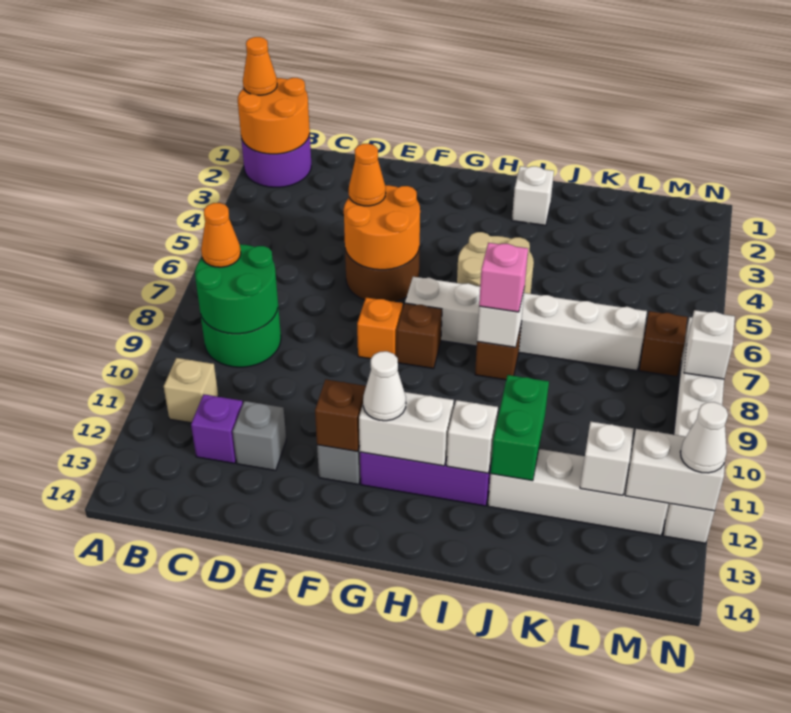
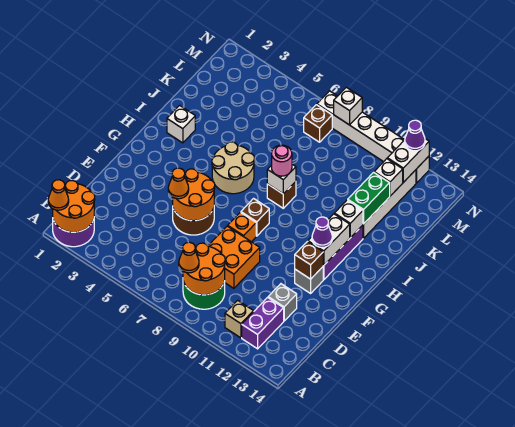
green 2x2 round brick [195,244,278,334] -> orange 2x2 round brick [183,243,225,295]
purple 1x1 brick [191,394,243,464] -> purple 1x2 brick [242,297,284,349]
none -> orange 2x2 brick [208,226,260,288]
white 1x6 brick [405,277,647,371] -> none
white 1x1 cone [363,351,406,421] -> purple 1x1 cone [312,217,332,247]
pink 1x1 brick [479,243,528,312] -> pink 1x1 round brick [272,145,292,176]
green 1x2 brick [491,375,549,481] -> green 1x2 brick turned to [348,172,390,224]
white 1x1 cone [680,402,728,473] -> purple 1x1 cone [405,120,425,151]

